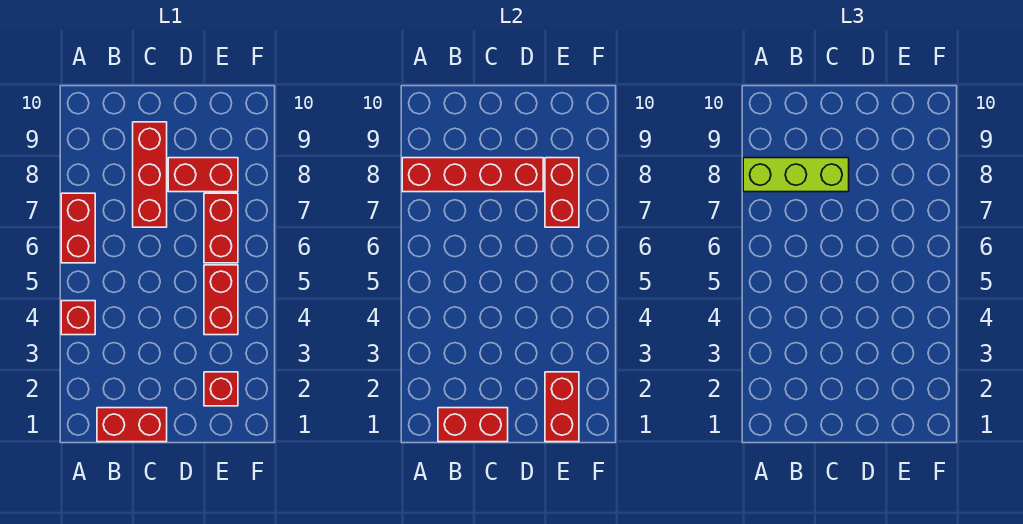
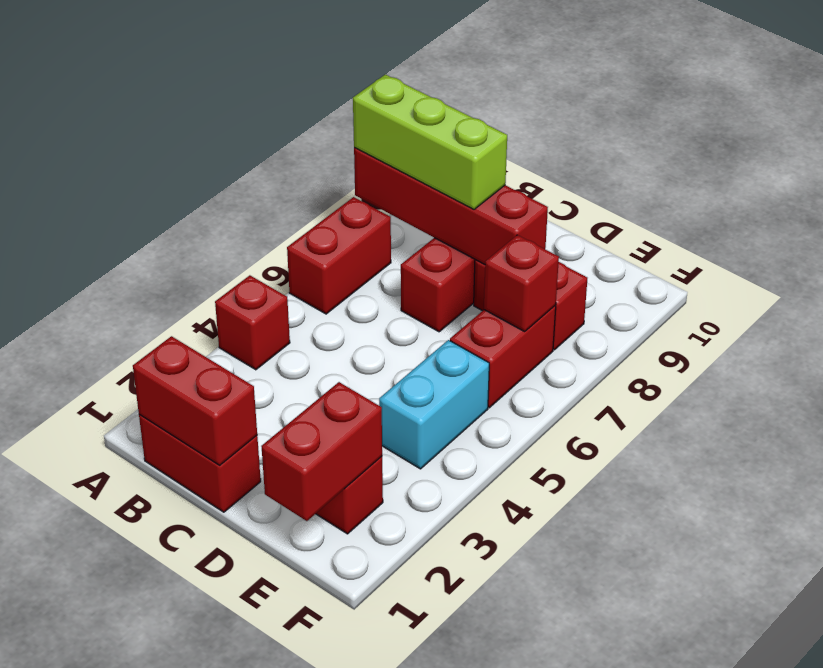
red 1x2 brick [204,265,238,335] -> cyan 1x2 brick [379,340,489,469]
red 1x2 brick [545,158,579,227] -> red 1x1 brick [484,235,559,331]

